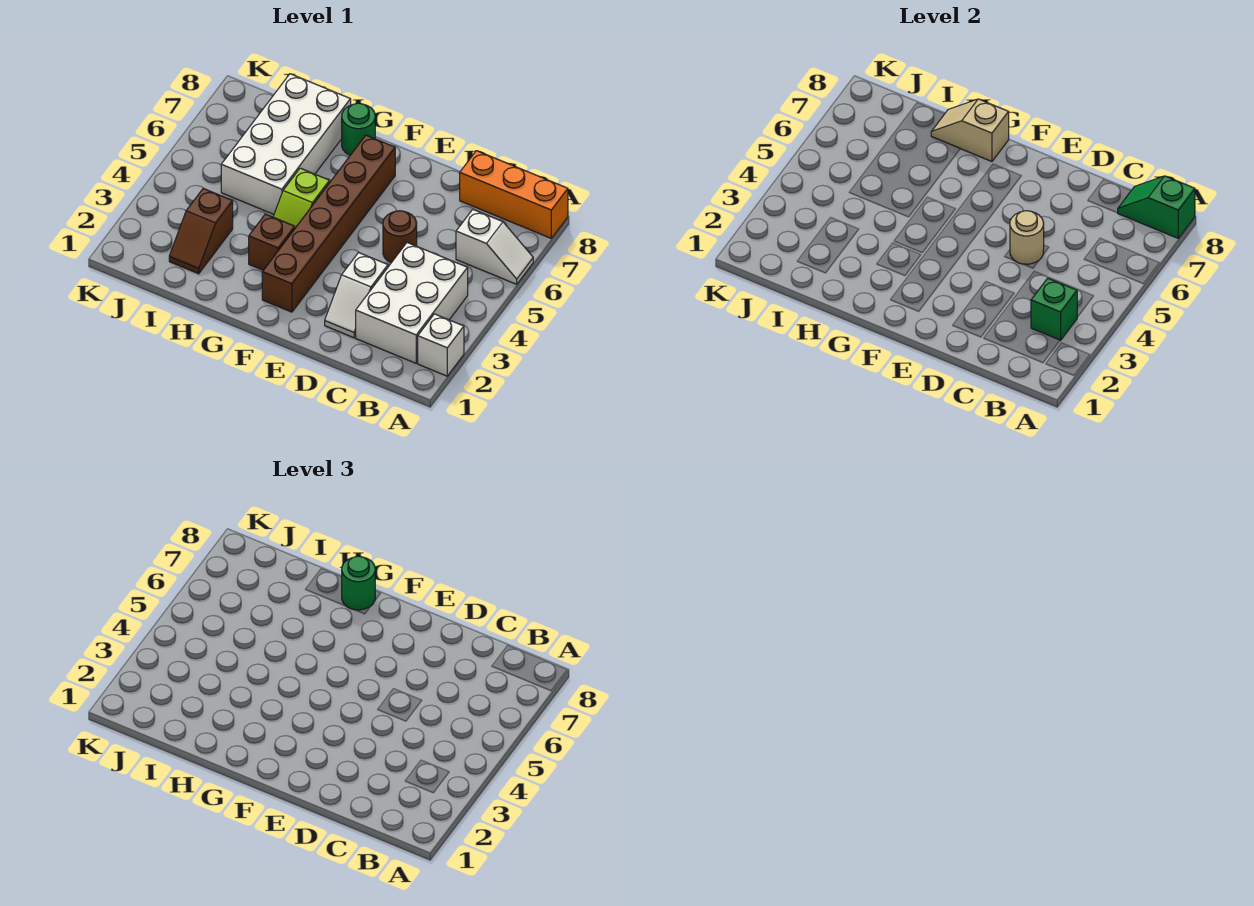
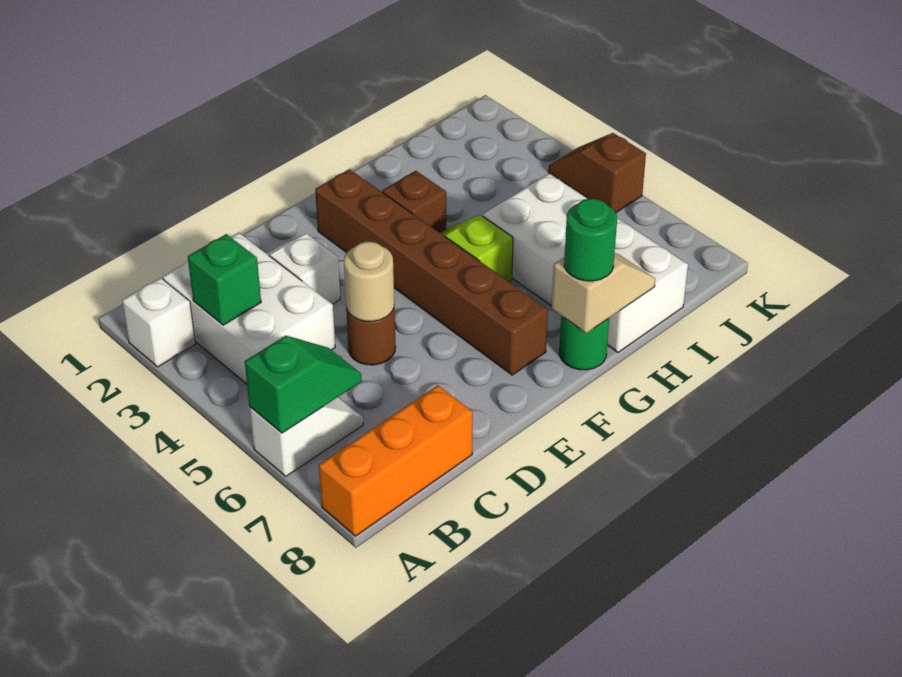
white 1x2 slope [456,209,533,284] -> white 1x2 slope turned to [249,397,363,476]
green 1x2 slope [1118,176,1195,238] -> green 1x2 slope moved to [245,336,362,433]
brown 1x2 slope [169,189,233,274] -> brown 1x2 slope moved to [548,133,646,213]

